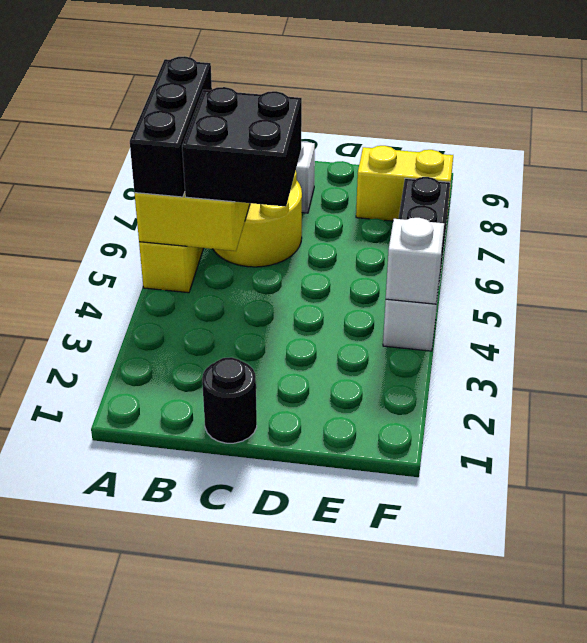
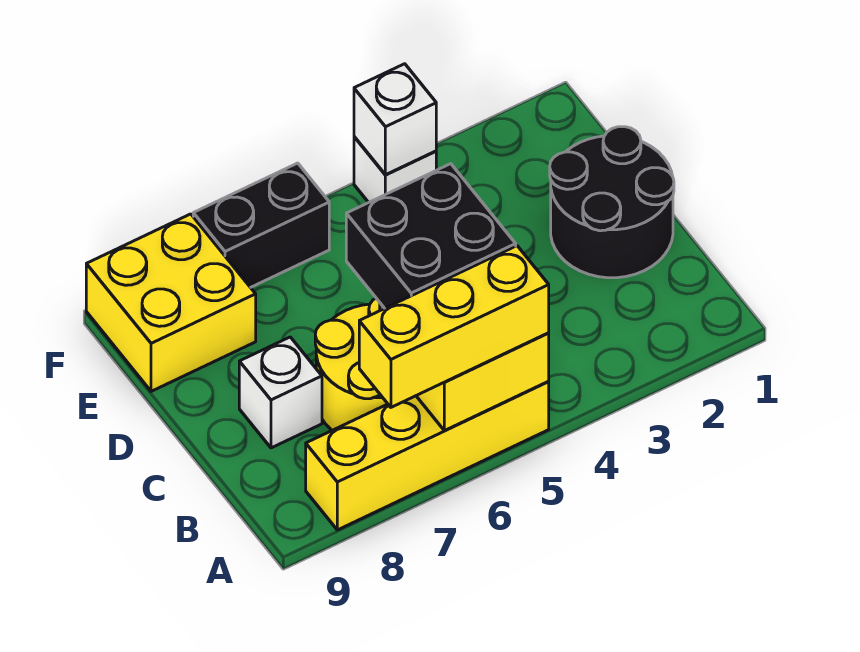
black 1x3 brick [130,56,212,197] -> yellow 1x3 brick [359,246,549,407]
black 1x1 round brick [202,357,257,443] -> black 2x2 round brick [550,127,674,278]
yellow 1x2 brick [356,146,453,221] -> yellow 2x2 brick [86,214,256,391]

